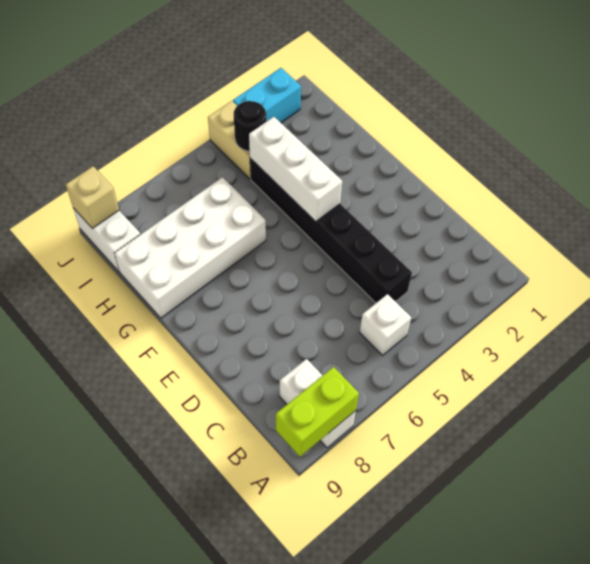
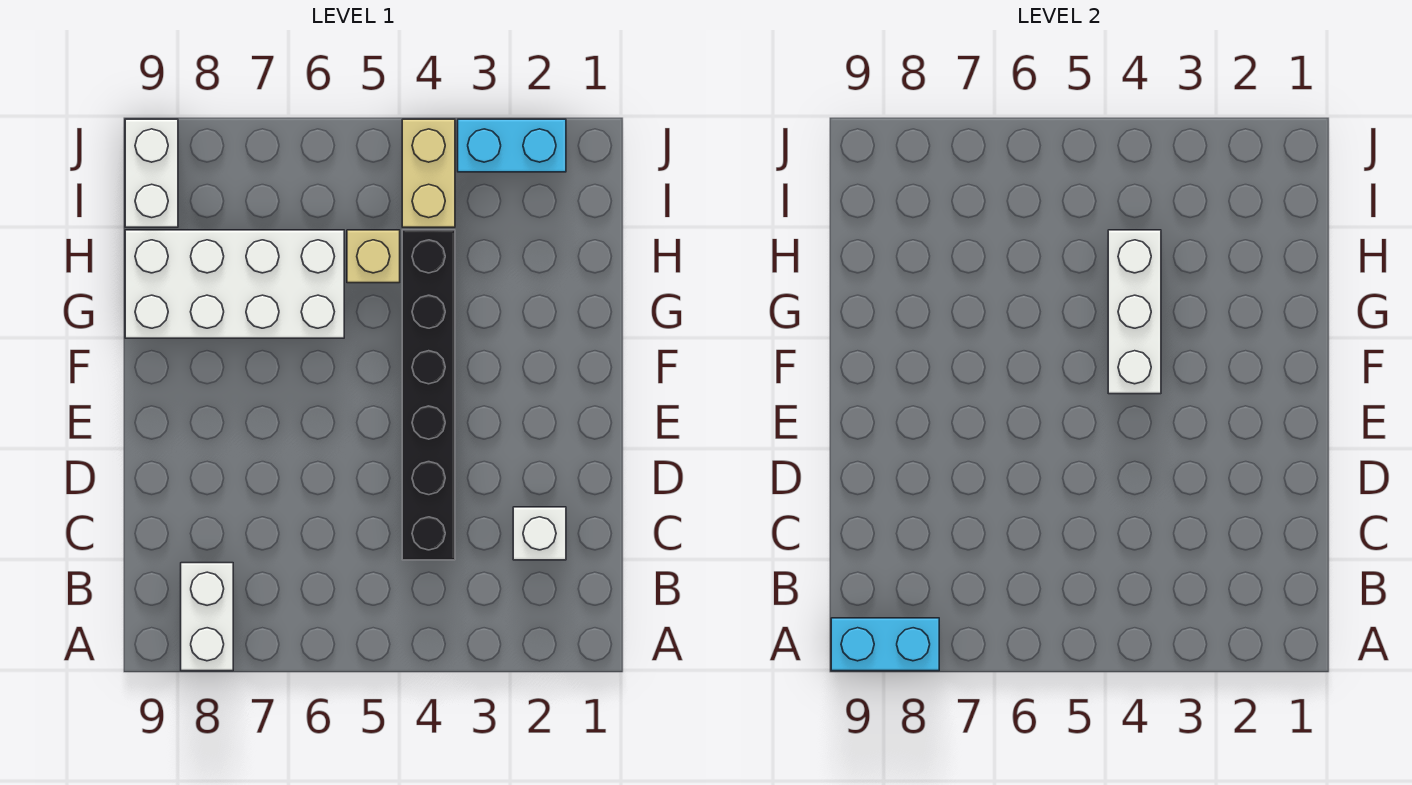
lime 1x2 brick [276,367,359,457] -> cyan 1x2 brick [831,618,939,671]
white 1x1 brick [360,294,411,355] -> white 1x1 brick moved to [513,507,566,560]
black 1x1 round brick [234,101,266,151] -> none
tan 1x1 brick [66,166,119,228] -> tan 1x1 brick moved to [347,230,400,283]

